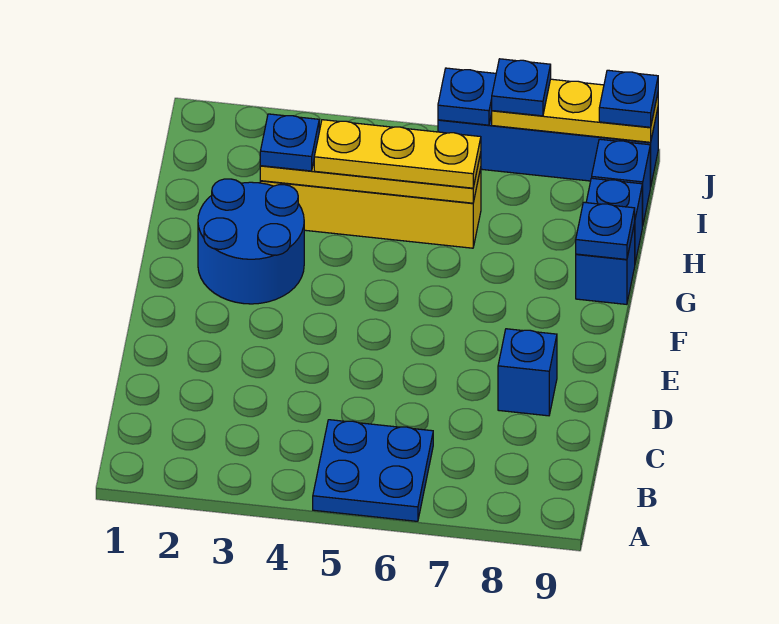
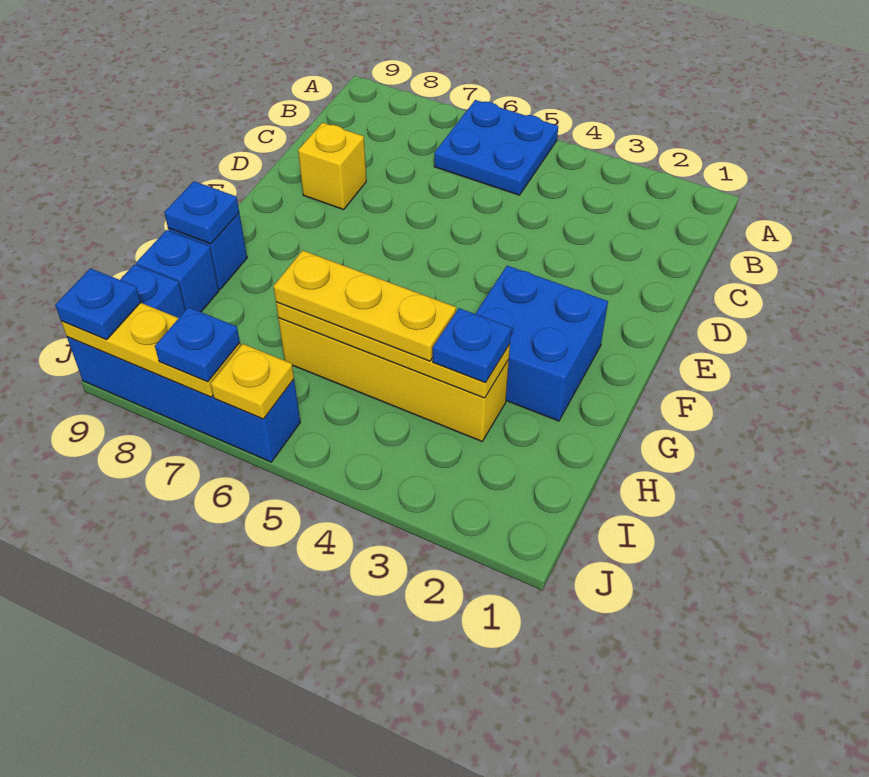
blue 1x1 brick [498,329,557,416] -> yellow 1x1 brick [298,123,366,210]
blue 2x2 round brick [198,179,304,304] -> blue 2x2 brick [475,266,608,421]
blue 1x1 plate [438,68,496,125] -> yellow 1x1 plate [211,344,294,419]

